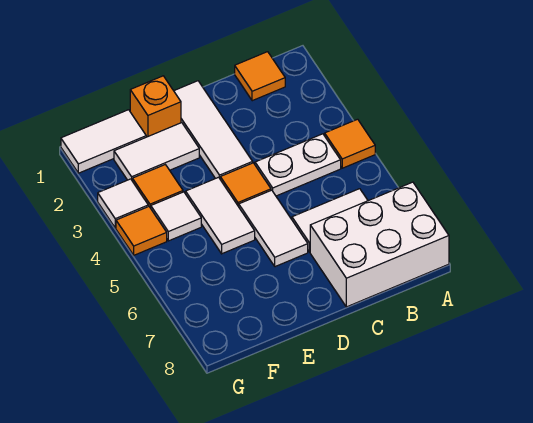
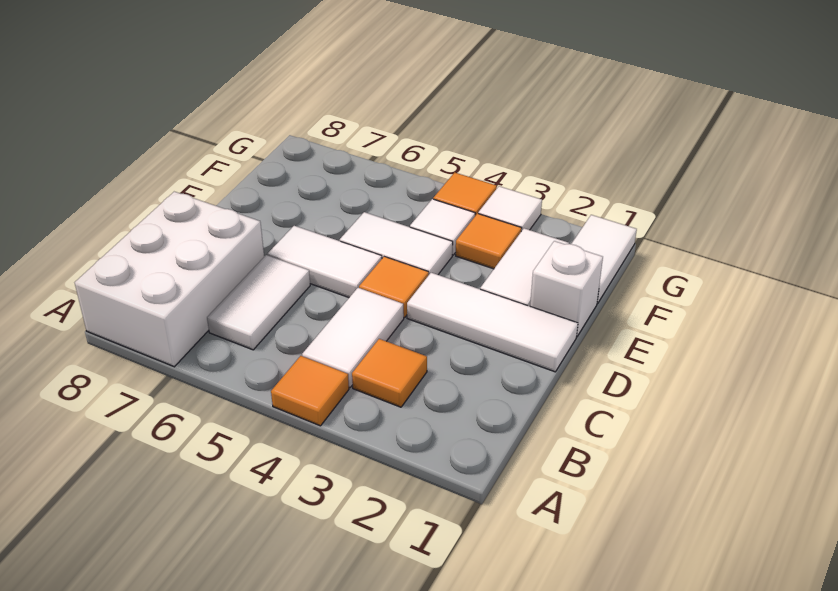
orange 1x1 tile [235,52,285,101] -> orange 1x1 tile moved to [352,339,427,407]
white 1x2 plate [255,134,341,196] -> white 1x2 tile [302,288,404,387]
orange 1x1 brick [130,76,181,137] -> white 1x1 brick [530,241,603,337]

